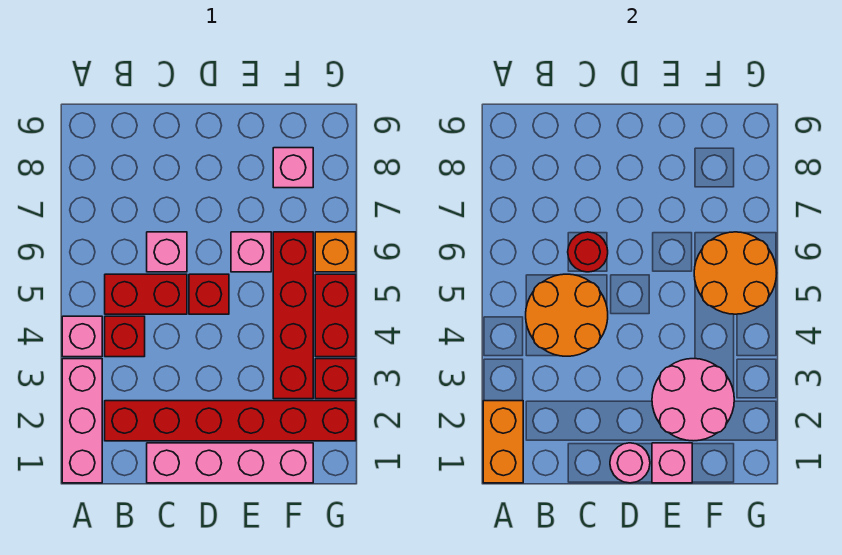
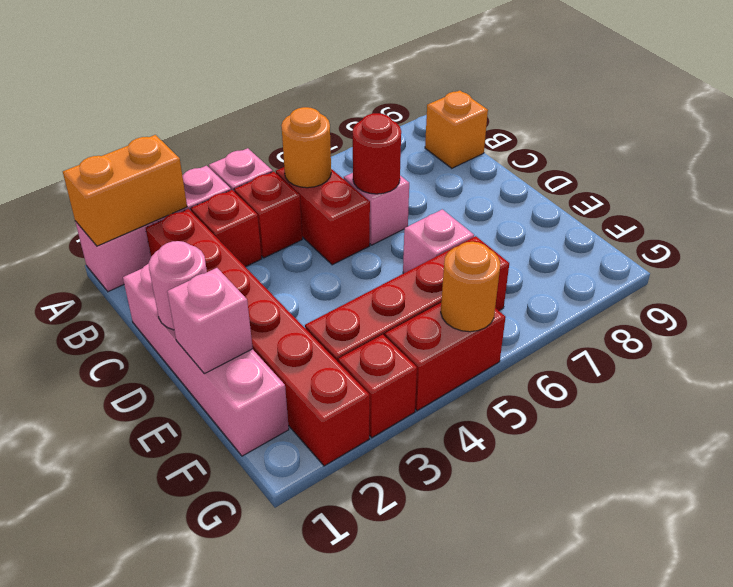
orange 2x2 round brick [526,274,608,356] -> orange 1x1 round brick [281,107,331,188]
red 1x1 brick [189,274,229,314] -> red 1x1 brick moved to [191,190,262,267]
pink 2x2 round brick [652,359,734,441] -> none
orange 2x2 round brick [694,232,777,314] -> orange 1x1 round brick [441,242,500,332]
pink 1x1 brick [273,148,313,188] -> none
orange 1x1 brick [315,232,356,272] -> orange 1x1 brick moved to [425,91,488,168]

